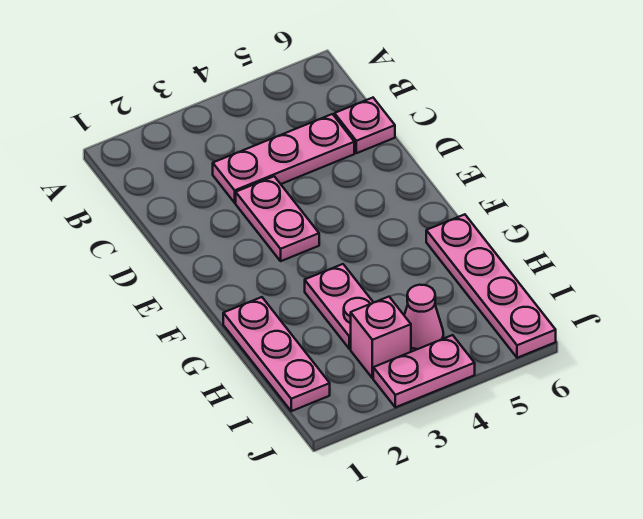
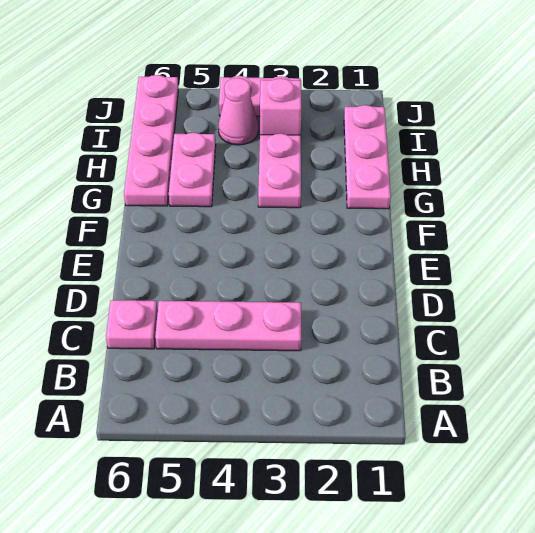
pink 1x2 plate [236,176,319,261] -> pink 1x2 plate moved to [169,133,216,207]

